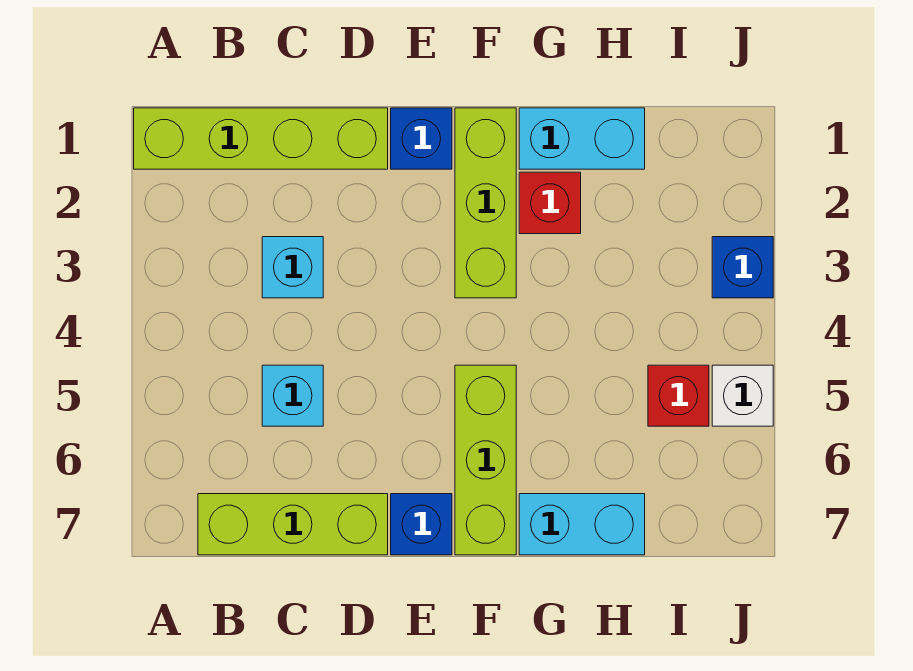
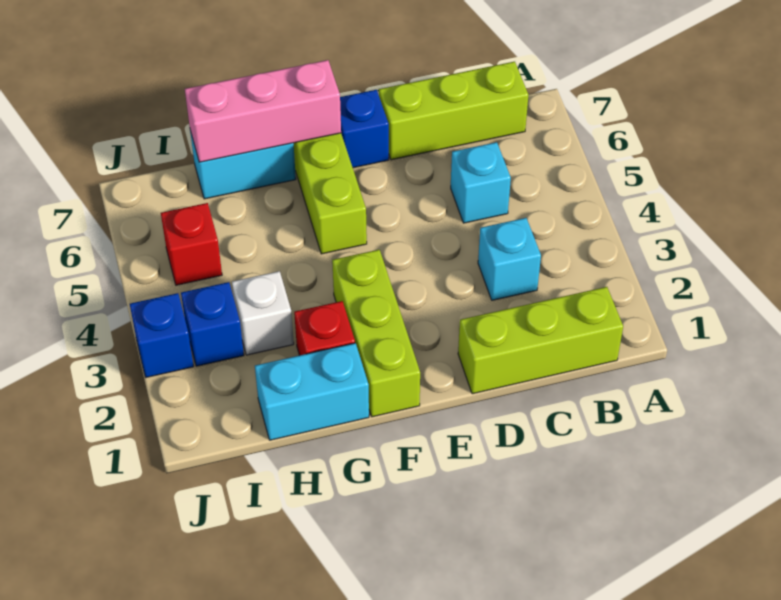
lime 1x4 brick [134,108,388,169] -> lime 1x3 brick [458,287,623,394]
blue 1x1 brick [391,108,452,169] -> blue 1x1 brick moved to [181,282,244,366]
none -> pink 1x3 brick [185,60,341,162]
white 1x1 brick [712,365,773,426] -> white 1x1 brick moved to [232,271,294,355]

